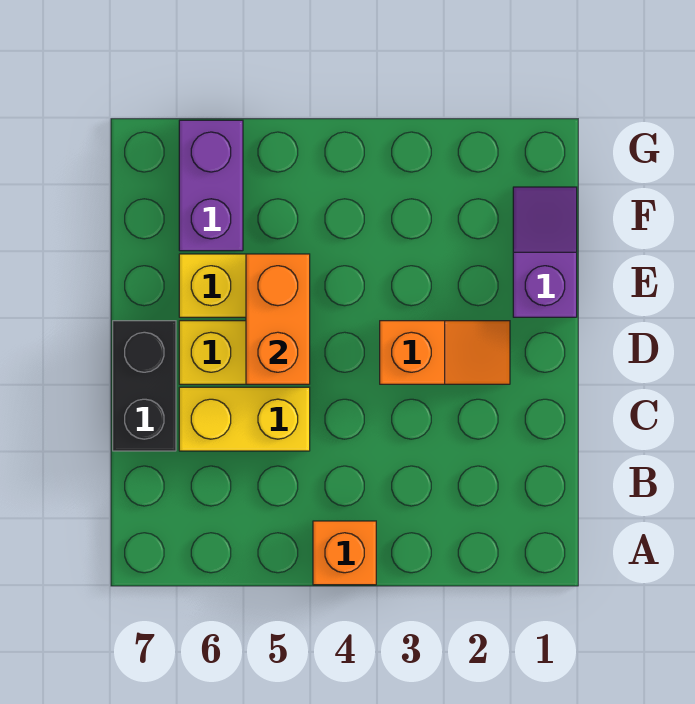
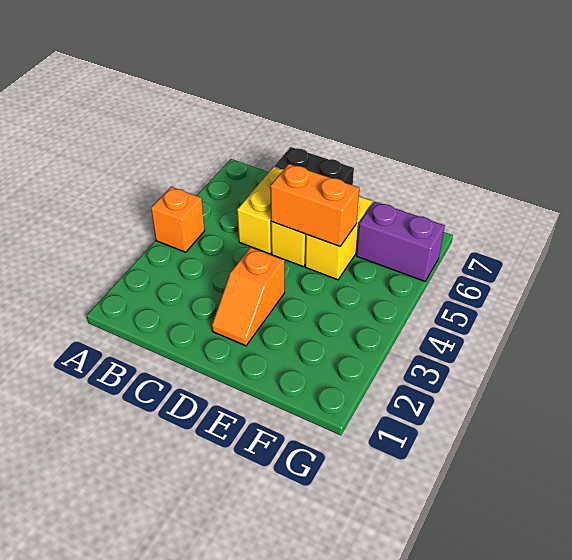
purple 1x2 slope [513,187,577,317] -> none

